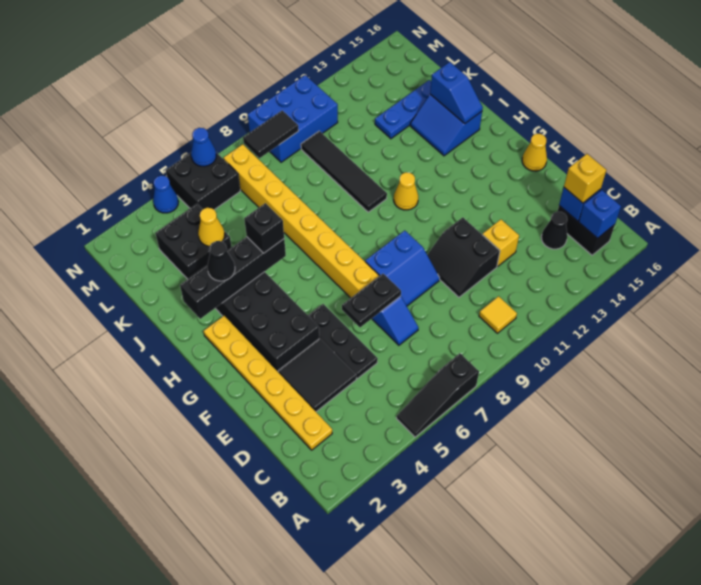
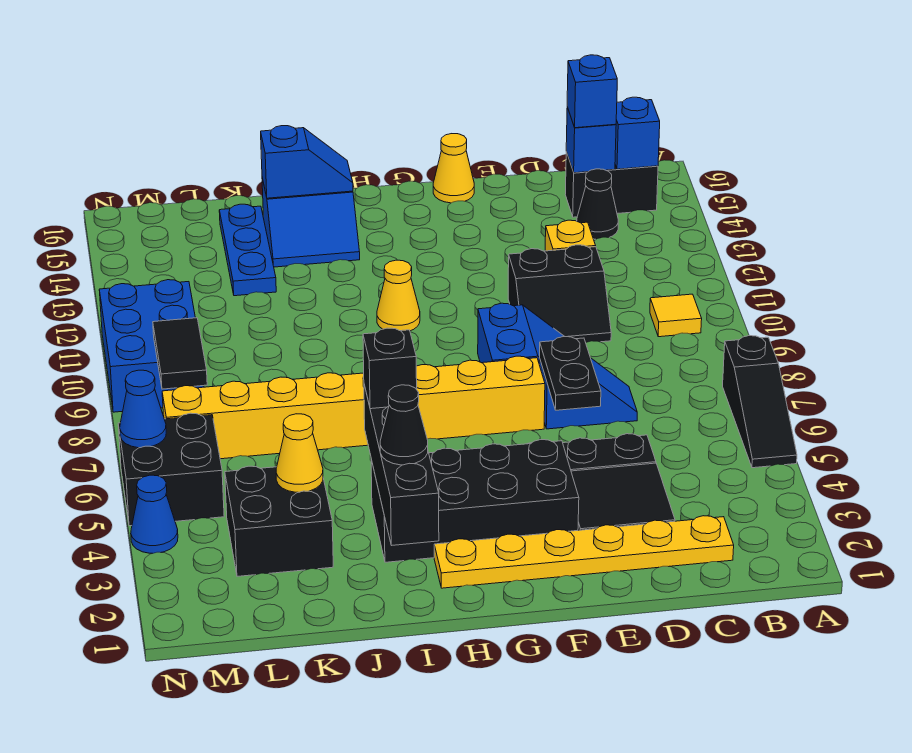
yellow 1x1 brick [564,154,606,203] -> blue 1x1 brick [567,55,617,128]
black 1x4 tile [301,131,387,212] -> none

